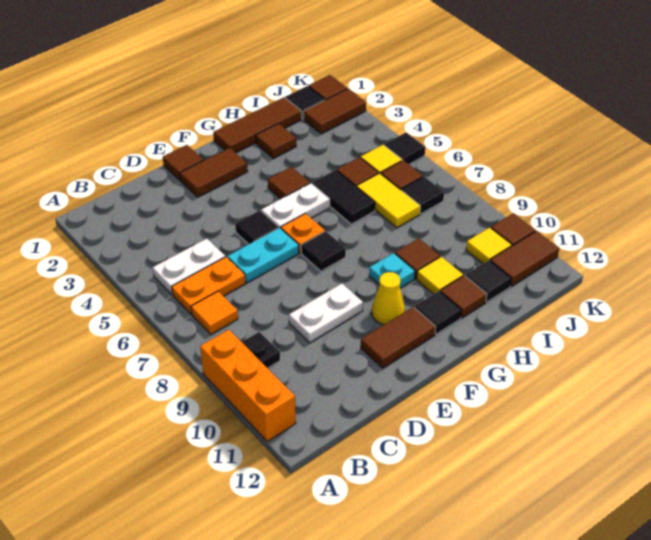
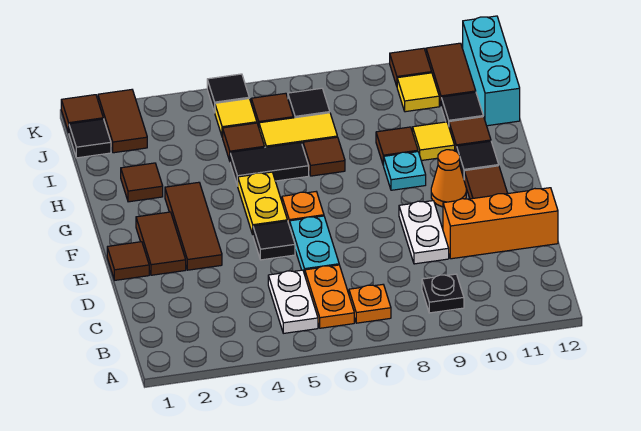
orange 1x3 brick [200,330,296,441] -> orange 1x3 brick moved to [443,188,558,259]
orange 1x1 tile [191,291,238,334] -> orange 1x1 plate [349,285,391,323]
white 1x2 plate [261,183,330,228] -> yellow 1x2 plate [238,172,287,234]
black 1x1 tile [301,231,346,271] -> none
yellow 1x1 cone [372,272,405,325] -> orange 1x1 cone [431,150,466,207]
brown 1x3 tile [213,97,302,153] -> brown 1x3 tile moved to [165,182,222,270]
brown 1x1 tile [268,167,310,199] -> brown 1x1 tile moved to [303,137,345,176]
none -> cyan 1x3 brick [463,16,520,126]

